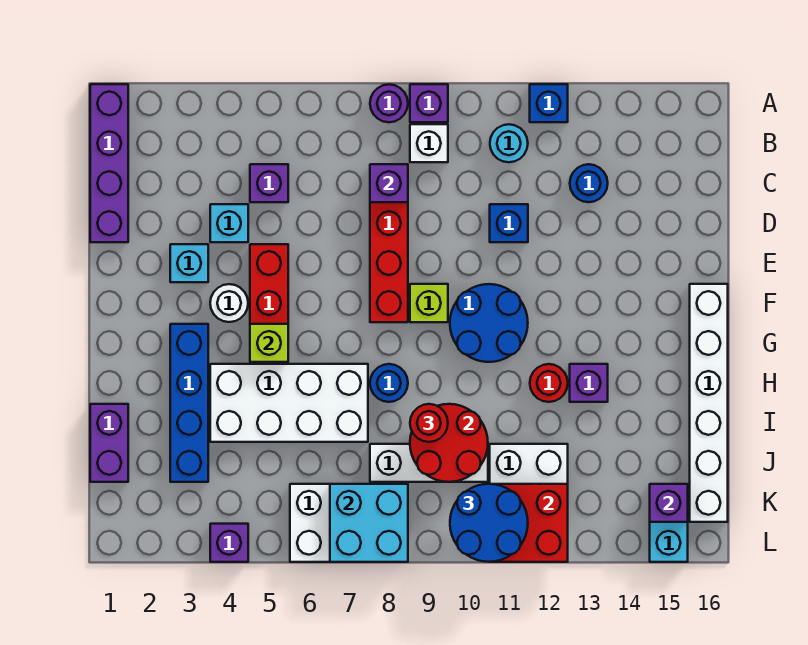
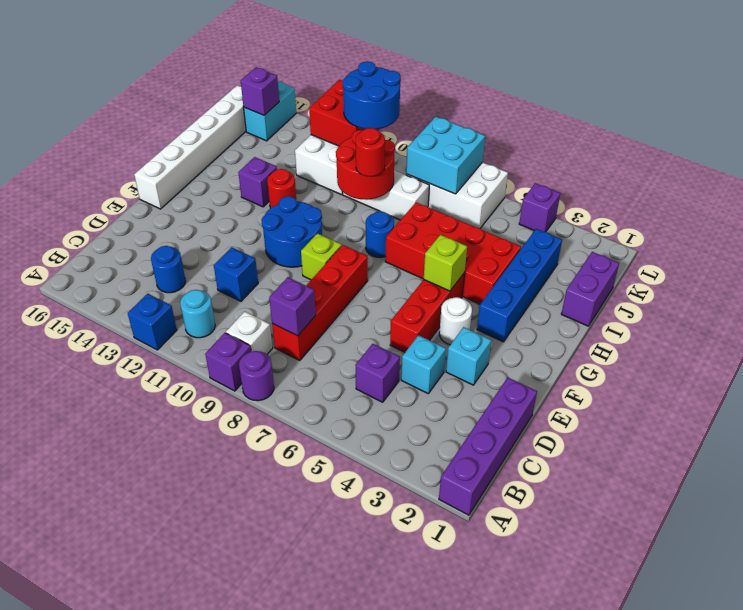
white 2x4 brick [210,364,368,442] -> red 2x4 brick [385,202,521,304]

